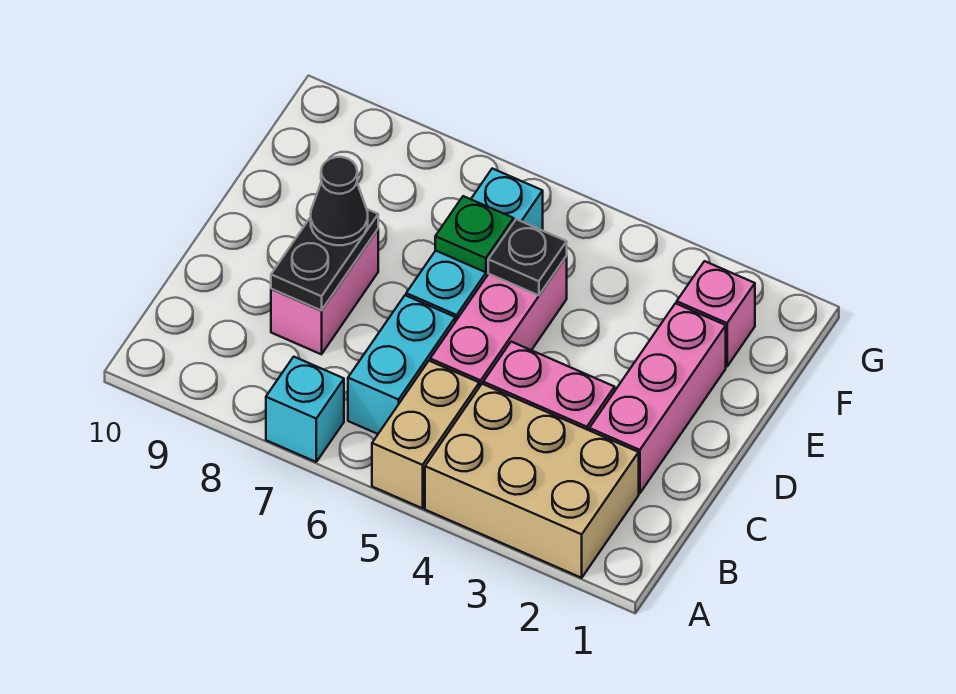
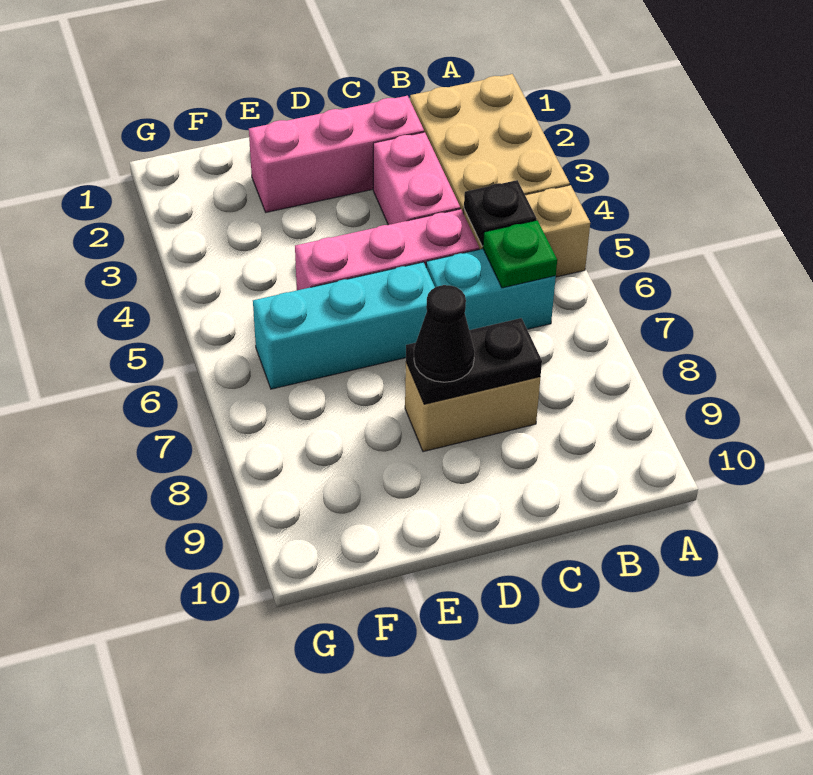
cyan 1x1 brick [266,357,344,462] -> none
pink 1x2 brick [271,229,378,354] -> tan 1x2 brick [405,363,540,452]
black 1x1 plate [488,219,567,295] -> black 1x1 plate moved to [464,180,537,246]
green 1x1 plate [435,196,514,272] -> green 1x1 plate moved to [483,220,557,288]
pink 1x1 brick [677,261,755,366] -> none

